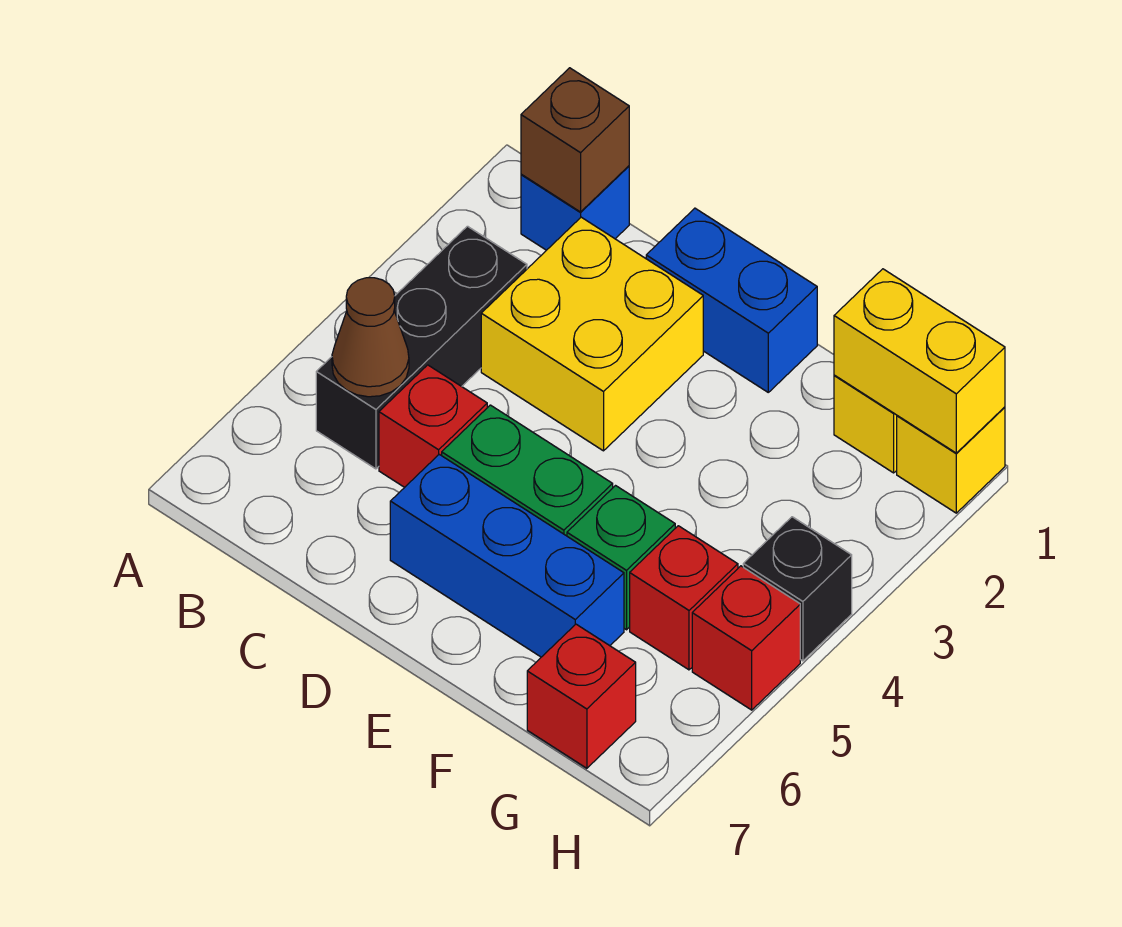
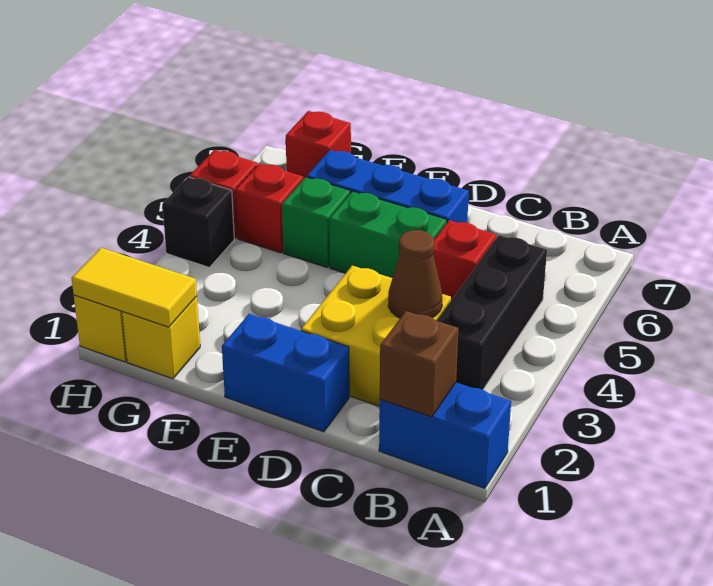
blue 1x1 brick [521,166,629,250] -> blue 1x2 brick [379,383,511,488]
brown 1x1 cone [332,278,409,397] -> brown 1x1 cone moved to [388,230,442,318]
yellow 1x2 brick [834,269,1005,453] -> yellow 1x2 tile [72,248,197,327]

